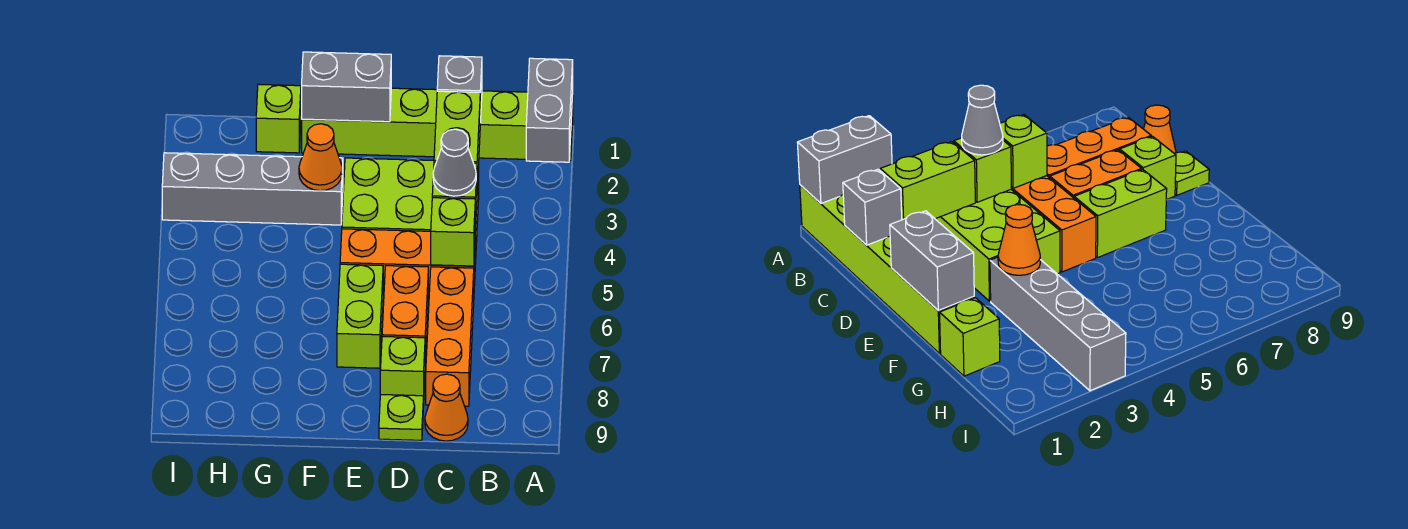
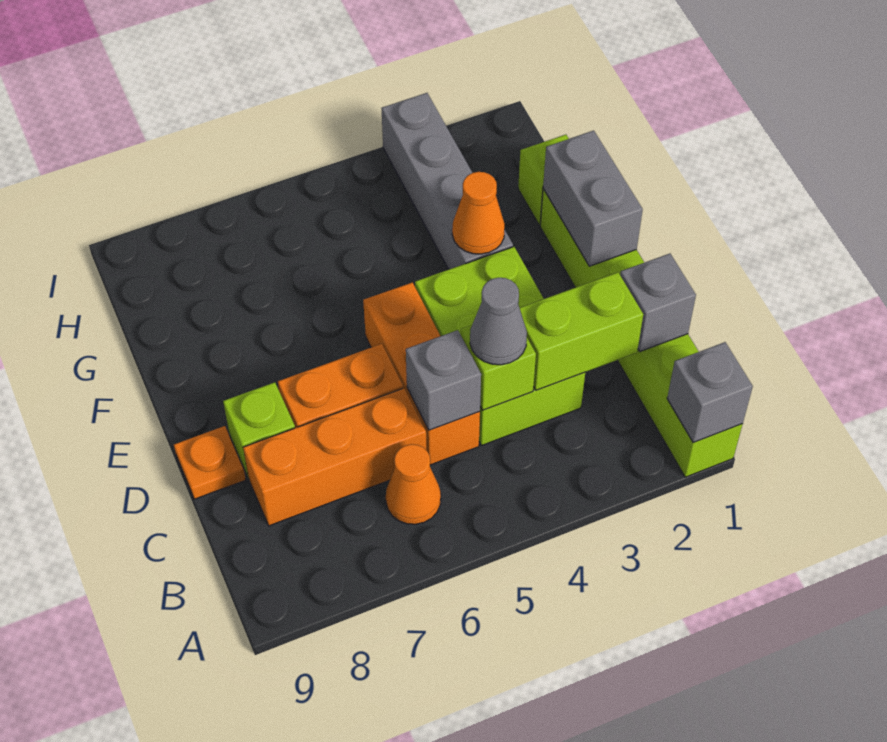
grey 1x2 brick [526,58,573,162] -> grey 1x1 brick [667,342,753,442]
lime 1x1 brick [431,198,475,266] -> grey 1x1 brick [406,330,481,430]
orange 1x1 cone [425,374,468,441] -> orange 1x1 cone moved to [386,444,441,524]
lime 1x1 plate [379,395,424,440] -> orange 1x1 plate [174,426,246,499]
lime 1x2 brick [337,264,383,368] -> none

